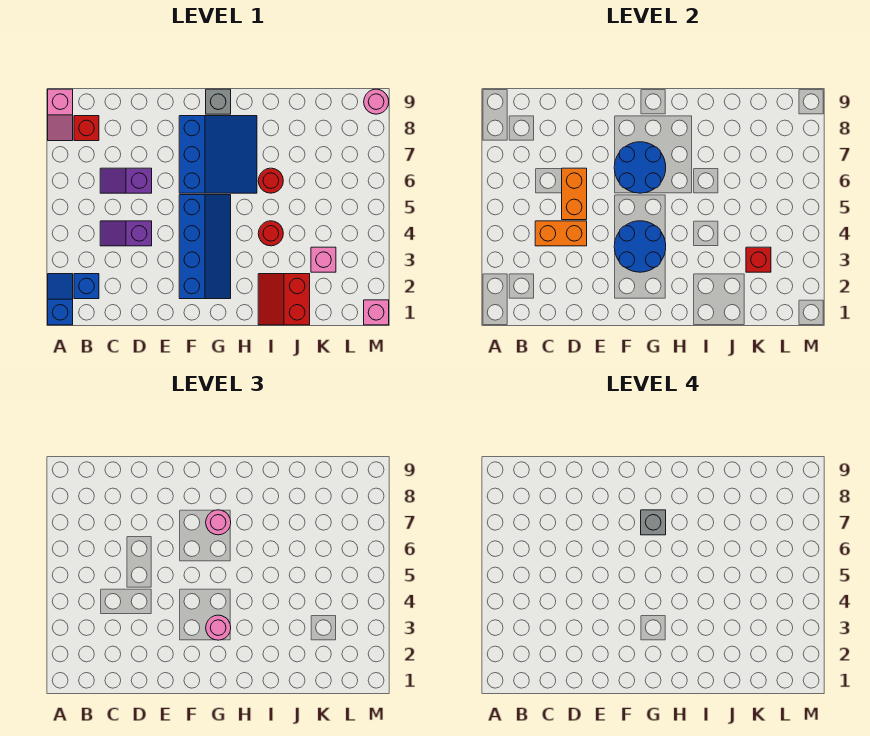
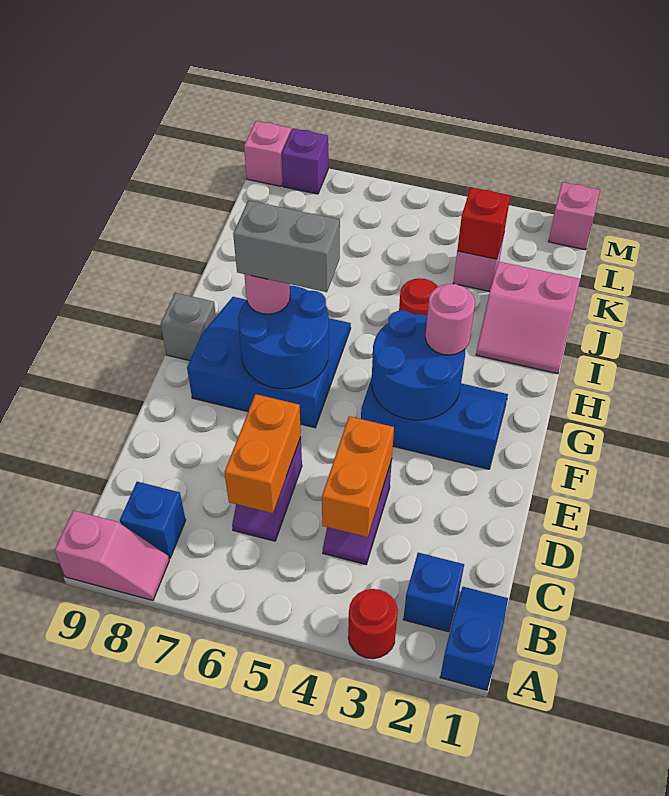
blue 1x2 slope [48,274,73,325] -> blue 1x2 slope turned to [440,587,508,690]
red 1x1 brick [74,116,99,141] -> blue 1x1 brick [120,482,186,559]
orange 1x2 brick [562,168,587,220] -> orange 1x2 brick turned to [225,394,301,513]
blue 2x4 slope [179,195,231,299] -> blue 2x3 slope [361,378,508,469]
grey 1x1 brick [641,510,666,535] -> grey 1x2 brick [233,200,340,292]
red 2x2 slope [258,274,310,325] -> pink 2x2 slope [476,262,580,374]
red 1x1 round brick [258,168,283,193] -> red 1x1 round brick moved to [348,589,398,659]
none -> purple 1x1 brick [282,128,328,194]
pink 1x1 round brick [364,89,389,114] -> pink 1x1 brick [244,121,291,186]

